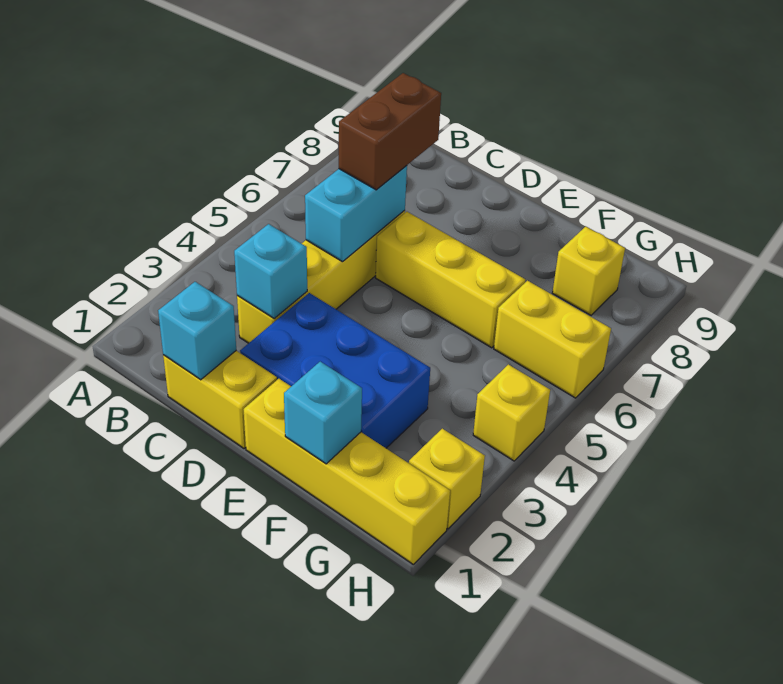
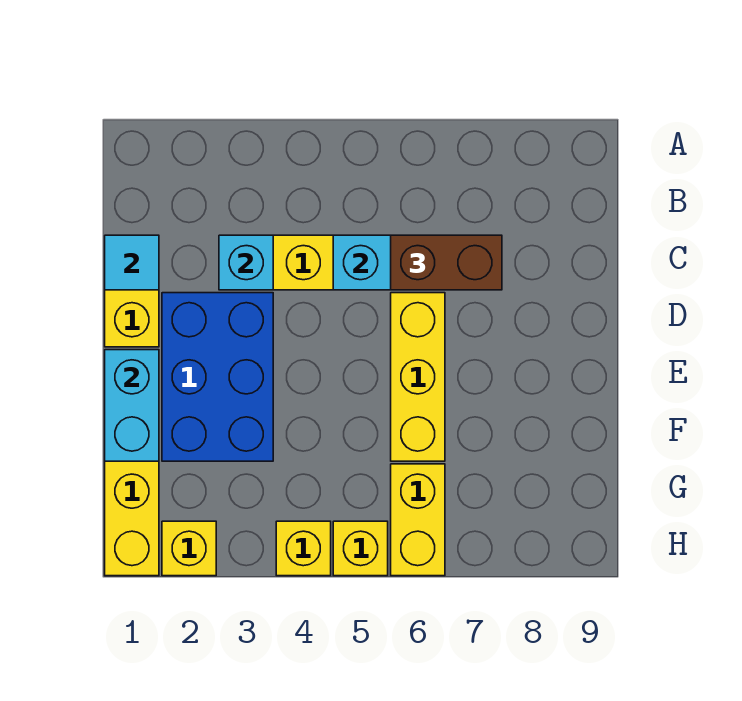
cyan 1x1 brick [158,282,236,380] -> cyan 1x1 tile [105,235,159,290]
cyan 1x1 brick [284,362,362,464] -> cyan 1x2 brick [105,350,159,461]
yellow 1x1 brick [552,227,625,315] -> yellow 1x1 brick moved to [333,521,388,576]

